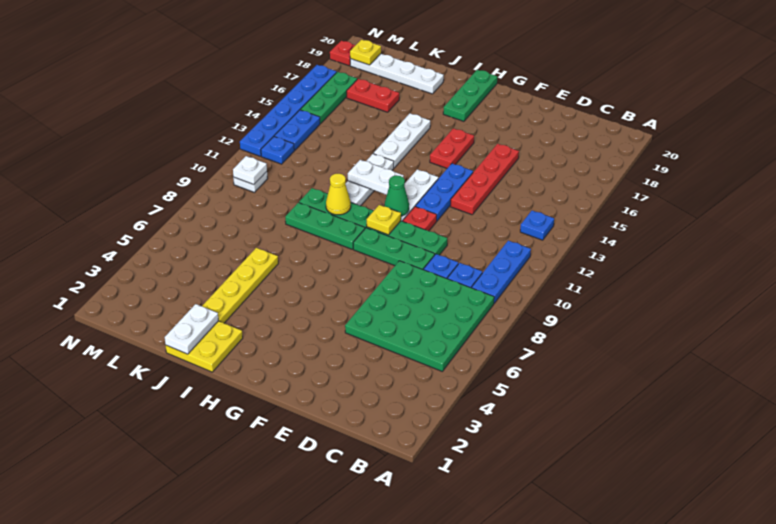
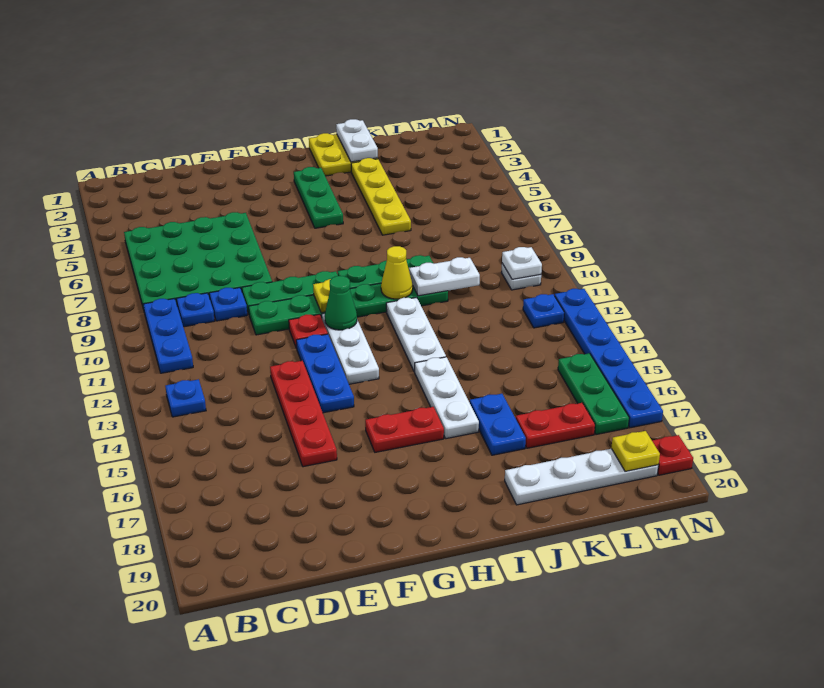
red 1x2 plate [430,128,474,168] -> red 1x2 plate turned to [365,407,444,452]
white 1x2 plate [348,160,404,195] -> white 1x2 plate moved to [409,257,480,296]
green 1x3 plate [443,70,497,121] -> green 1x3 plate moved to [294,167,343,228]
blue 1x2 plate [274,110,320,150] -> blue 1x2 plate moved to [470,394,526,455]

